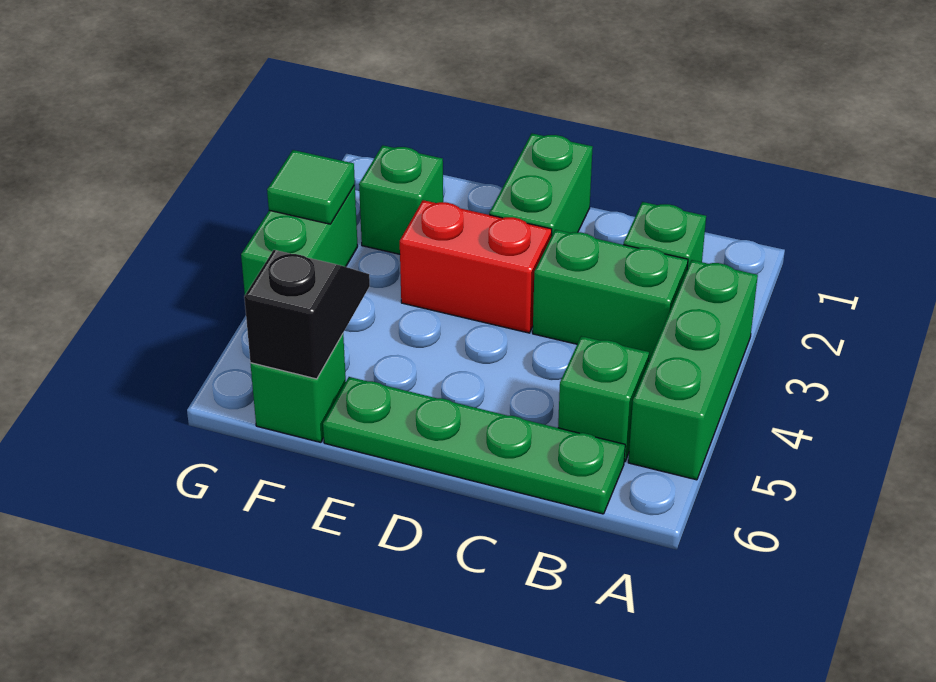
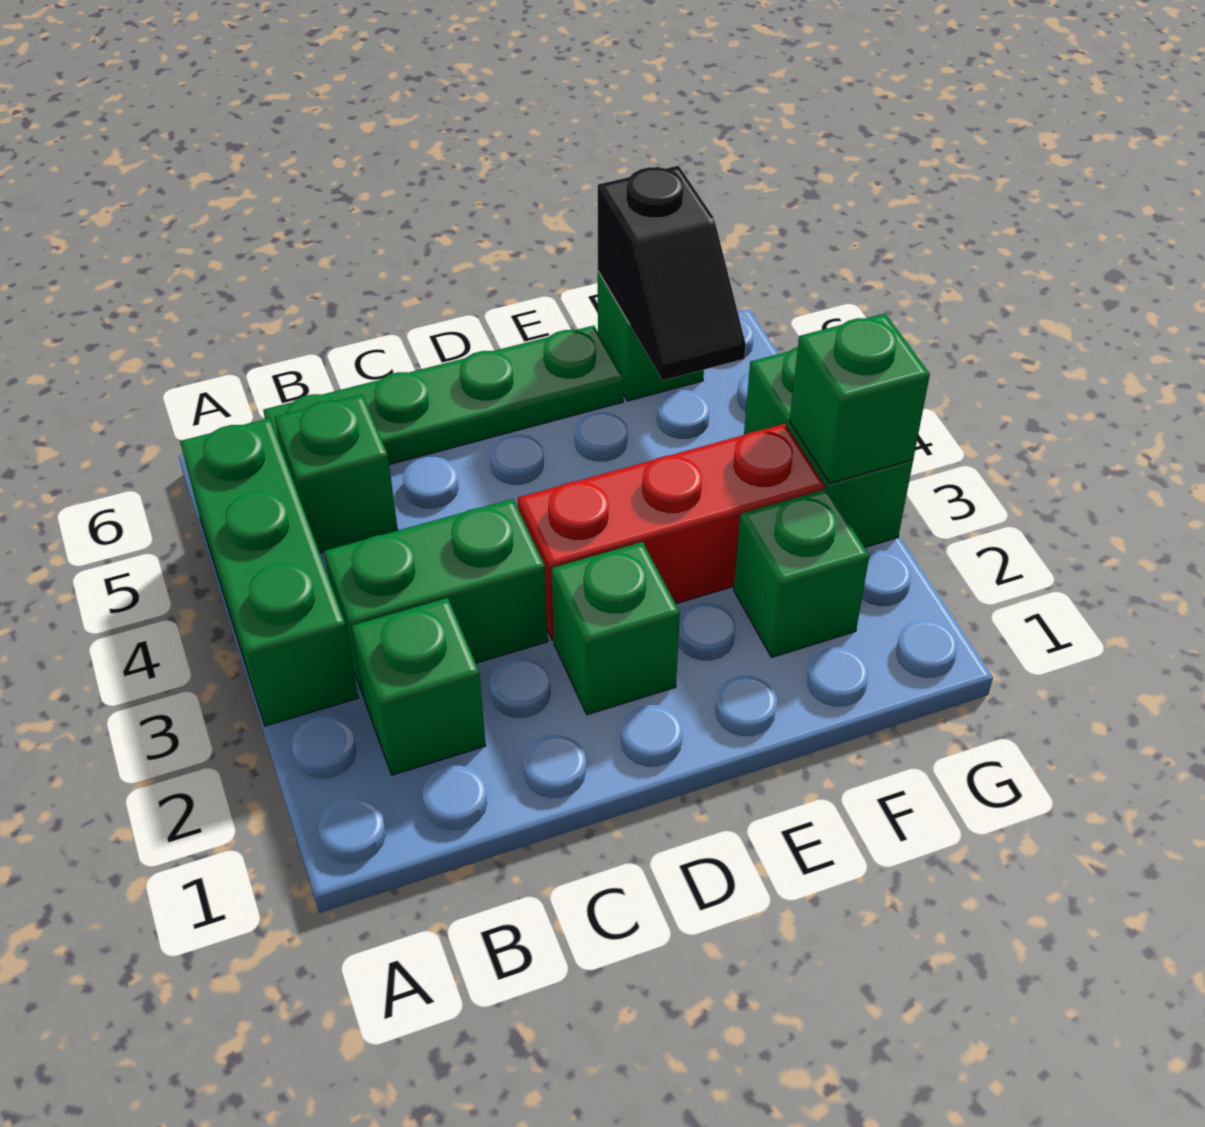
green 1x2 brick [489,134,593,235] -> green 1x1 brick [551,542,680,715]
red 1x2 brick [400,200,552,333] -> red 1x3 brick [518,424,825,640]
green 1x1 tile [267,150,355,224] -> green 1x1 brick [789,313,930,483]

